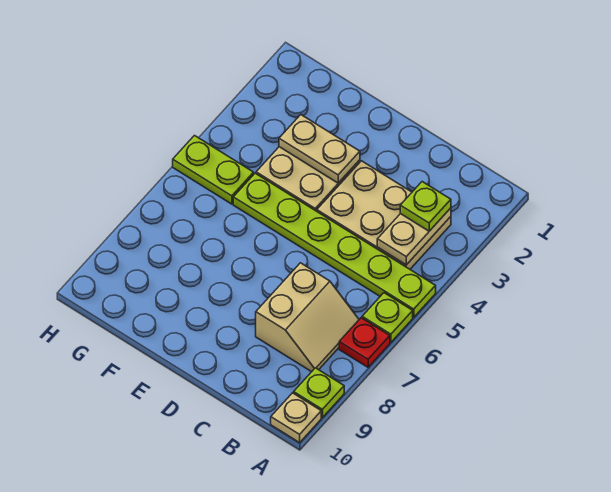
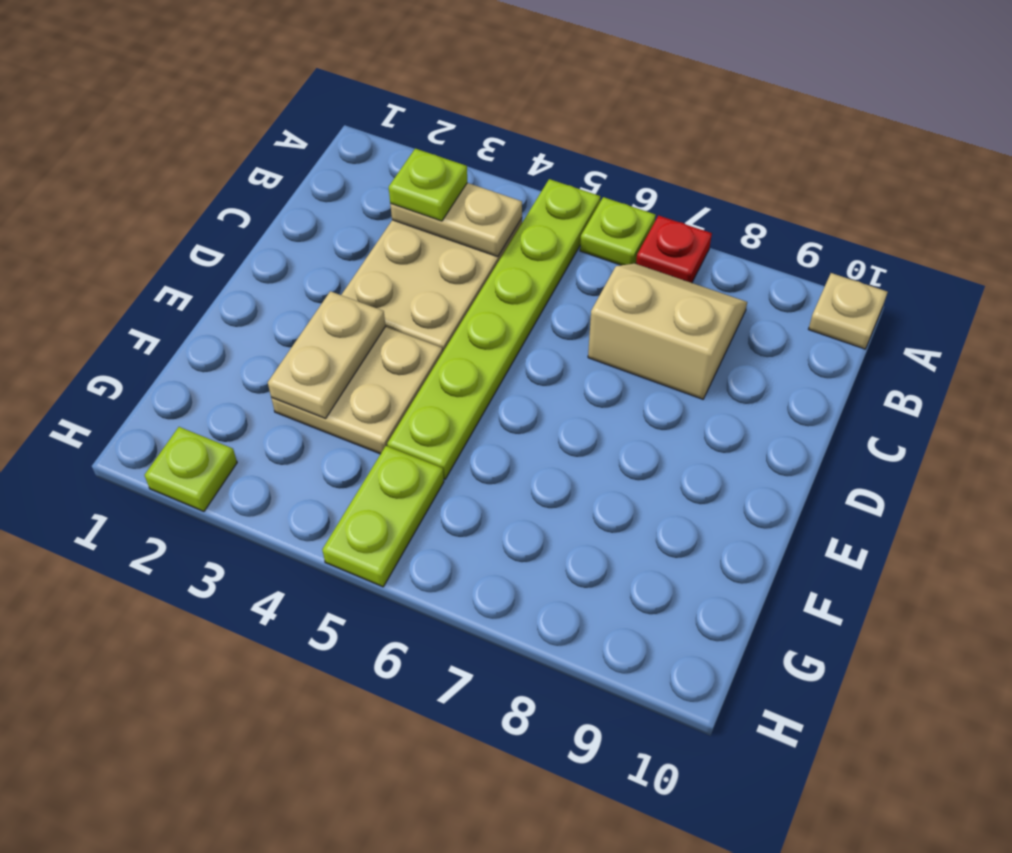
lime 1x1 plate [294,368,344,418] -> lime 1x1 plate moved to [144,427,237,511]

